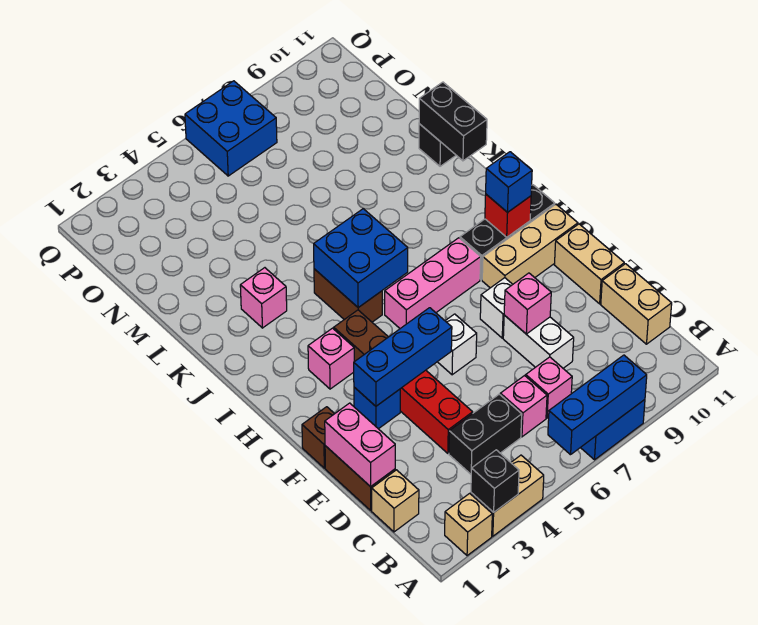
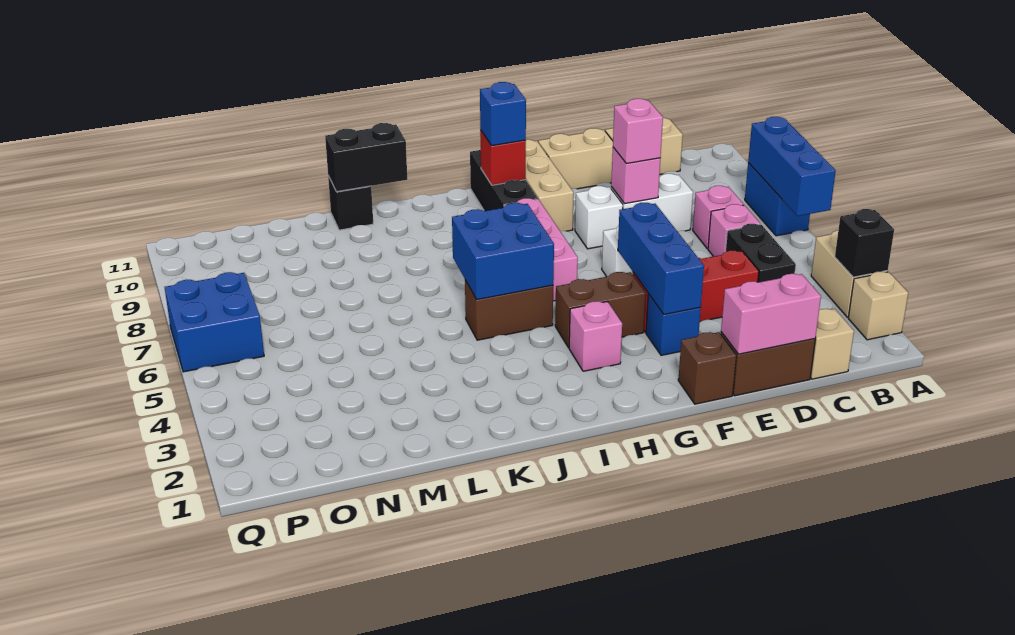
pink 1x1 brick [240,268,287,328] -> pink 1x1 brick moved to [613,99,663,164]

